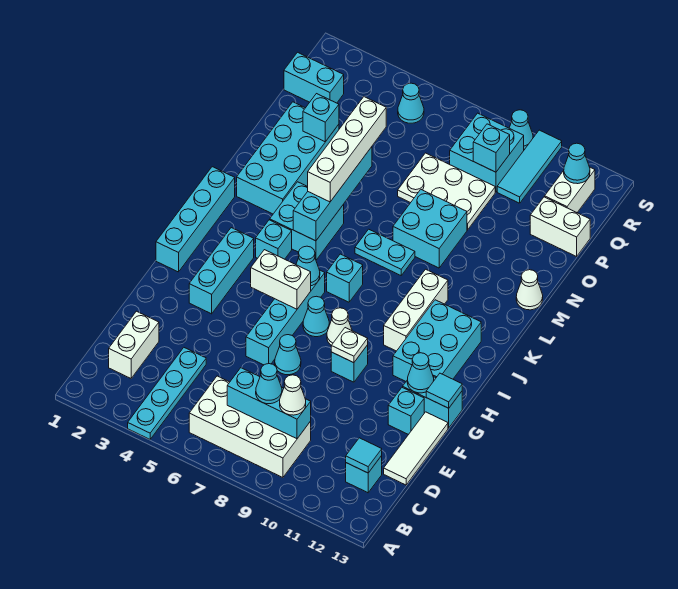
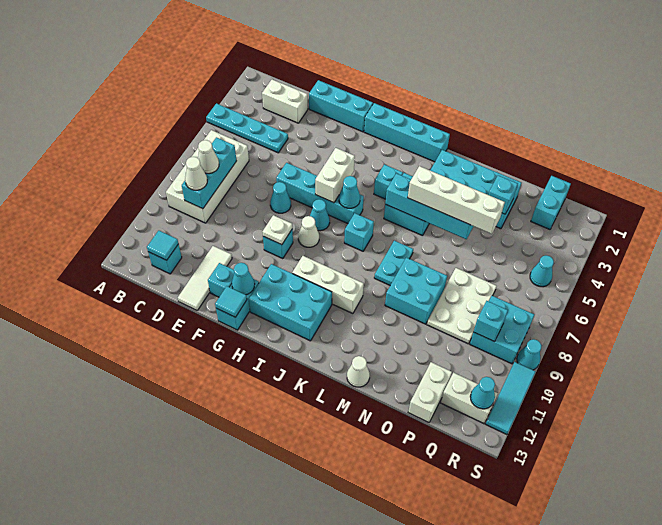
cyan 1x1 cone [256,364,282,404] -> white 1x1 cone [198,140,219,174]
white 1x3 tile [384,412,448,485] -> white 1x3 tile turned to [178,246,232,310]
cyan 1x3 brick [189,228,254,314] -> cyan 1x3 brick moved to [309,80,373,132]
cyan 1x3 tile [497,130,562,203] -> cyan 1x3 tile turned to [486,362,536,435]

